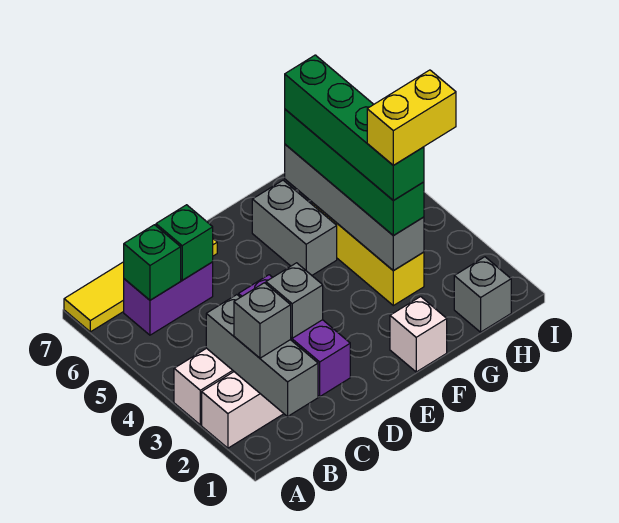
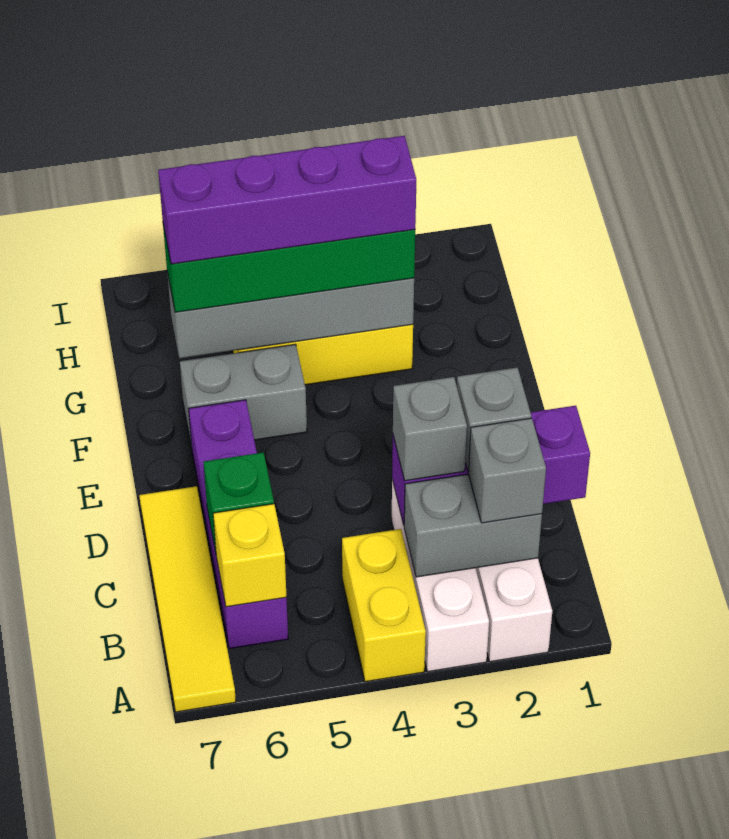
grey 1x3 brick [206,295,318,416] -> grey 1x2 brick [404,474,542,577]
purple 1x2 brick [124,262,213,335] -> purple 1x4 brick [189,400,288,649]
green 1x1 brick [124,225,181,300] -> yellow 1x1 brick [213,504,286,607]
white 1x1 brick [390,297,447,372] -> none
green 1x4 brick [285,55,424,200] -> purple 1x4 brick [158,136,416,264]
yellow 1x2 brick [367,70,456,165] -> yellow 1x2 brick moved to [342,529,426,682]
grey 1x1 brick [454,257,511,332] -> grey 1x1 brick moved to [393,377,467,481]

